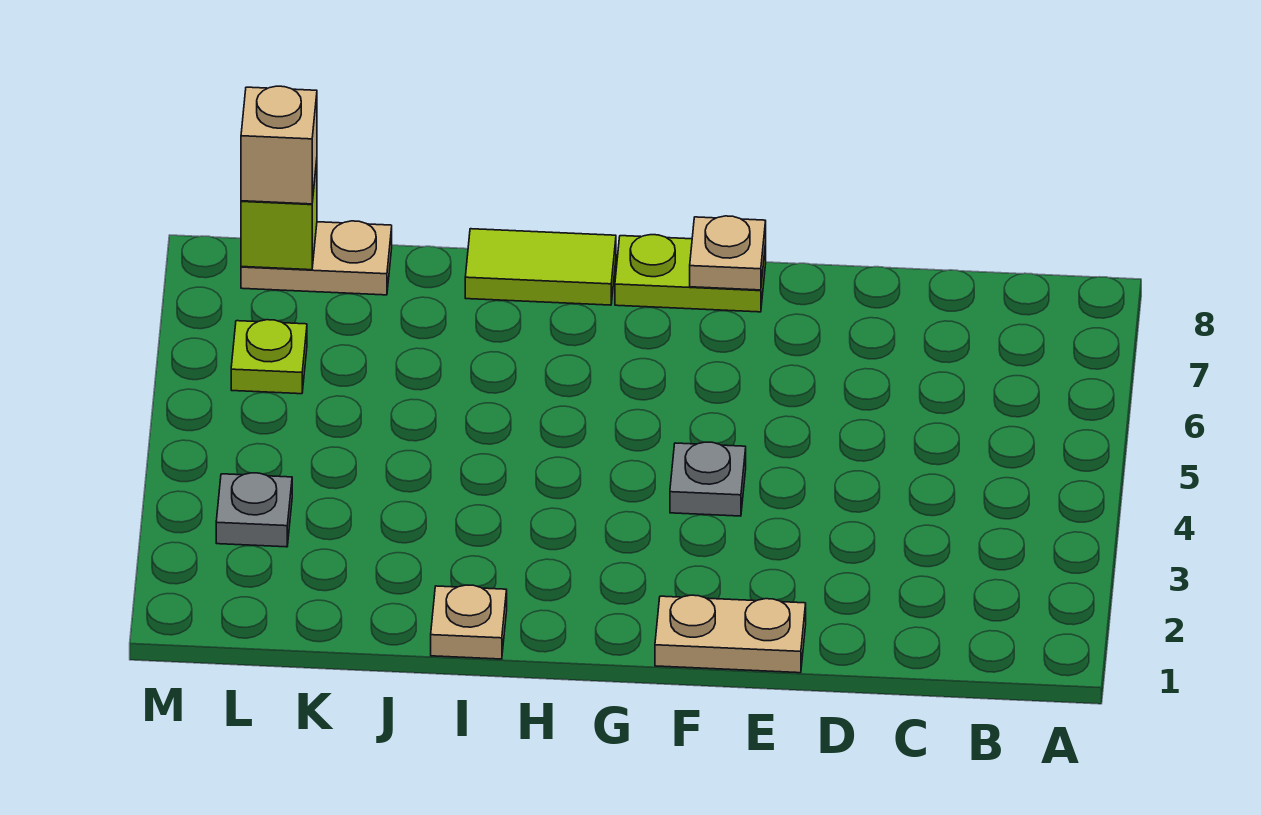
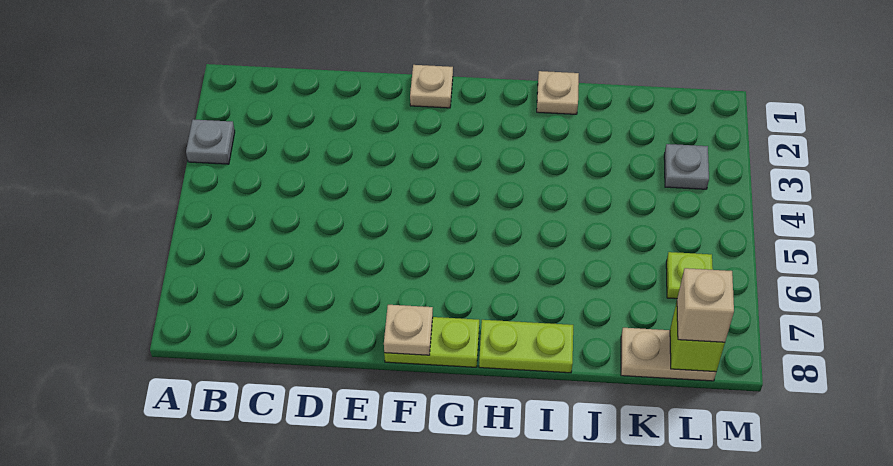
tan 1x2 plate [655,595,806,673] -> tan 1x1 plate [410,65,453,108]
grey 1x1 plate [670,442,746,516] -> grey 1x1 plate moved to [186,119,235,164]
lime 1x2 tile [465,229,616,305] -> lime 1x2 plate [479,320,573,373]

